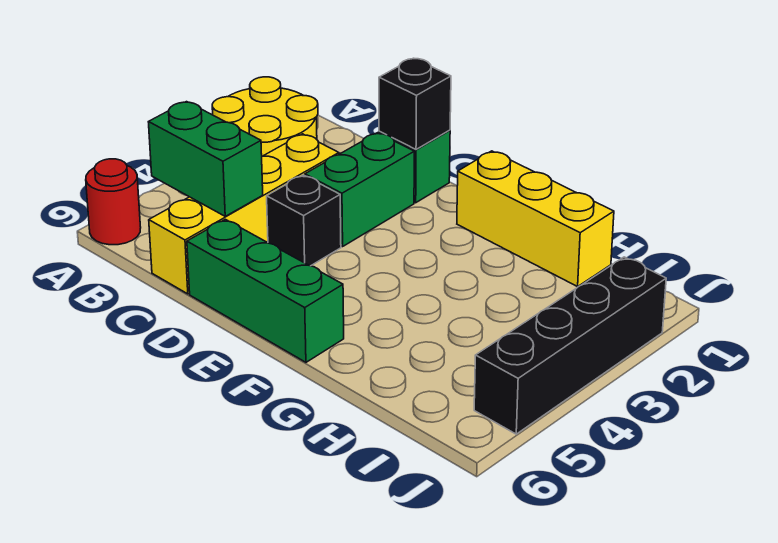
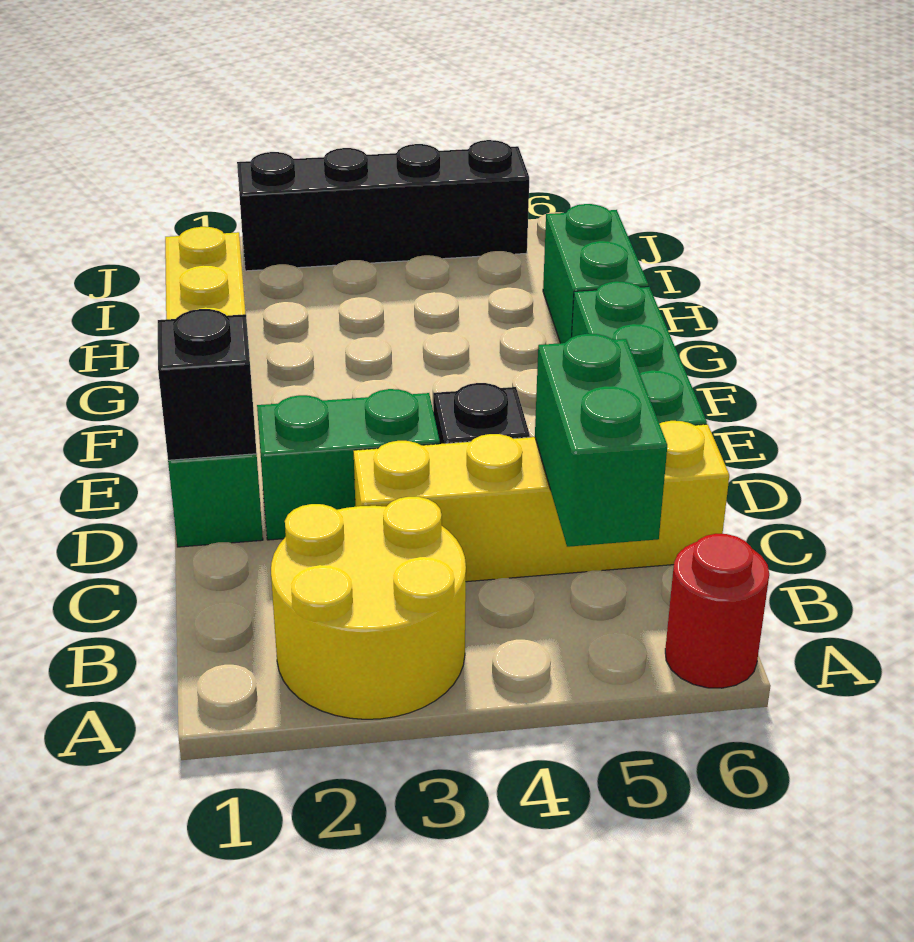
none -> green 1x2 brick [543,204,648,343]

